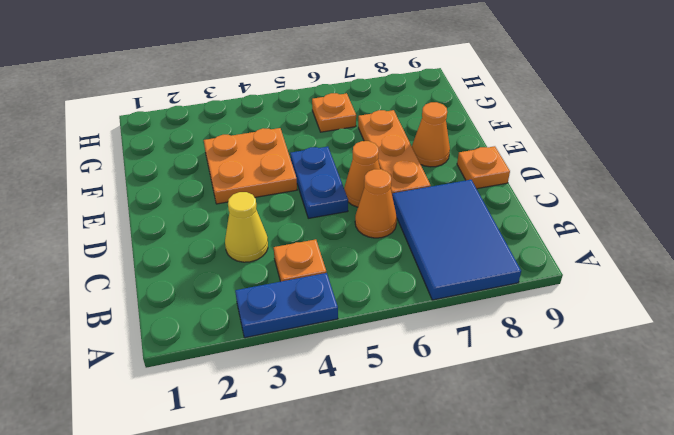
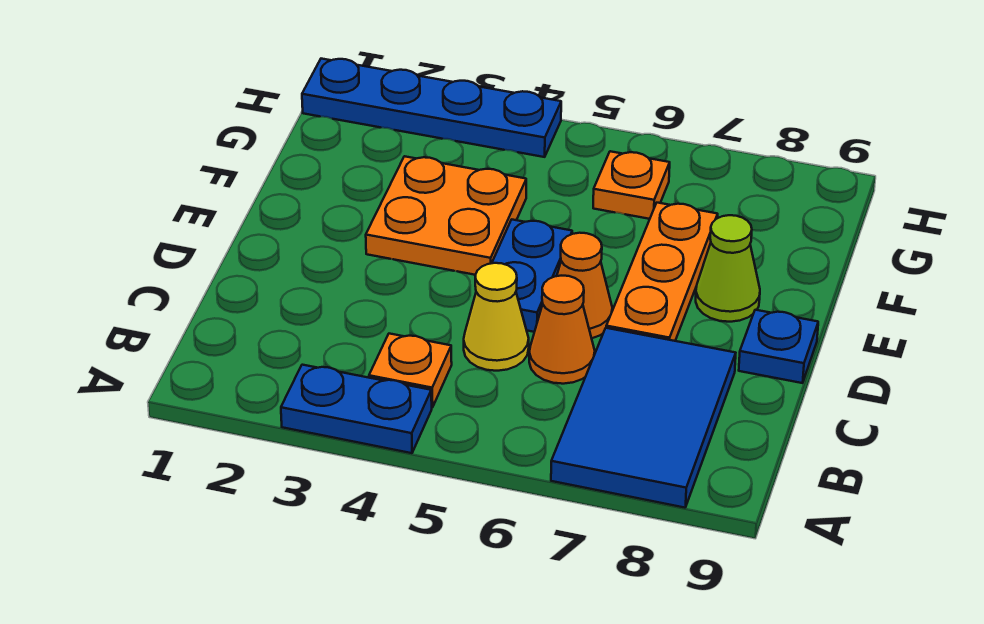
yellow 1x1 cone [225,192,268,262] -> yellow 1x1 cone moved to [464,263,529,371]
orange 1x1 plate [457,146,510,189] -> blue 1x1 plate [739,310,818,383]
orange 1x1 cone [412,102,450,167] -> lime 1x1 cone [696,215,760,322]
none -> blue 1x4 plate [302,59,561,157]

